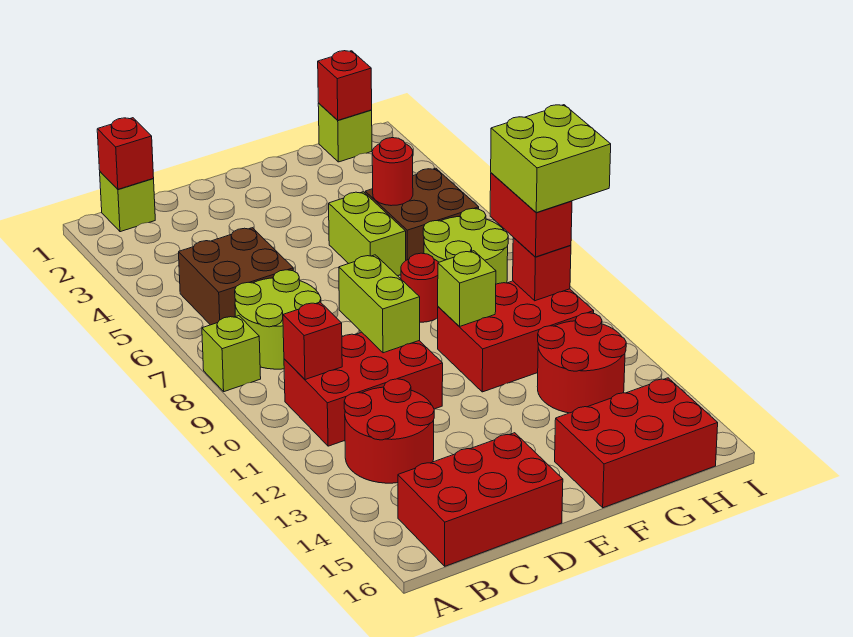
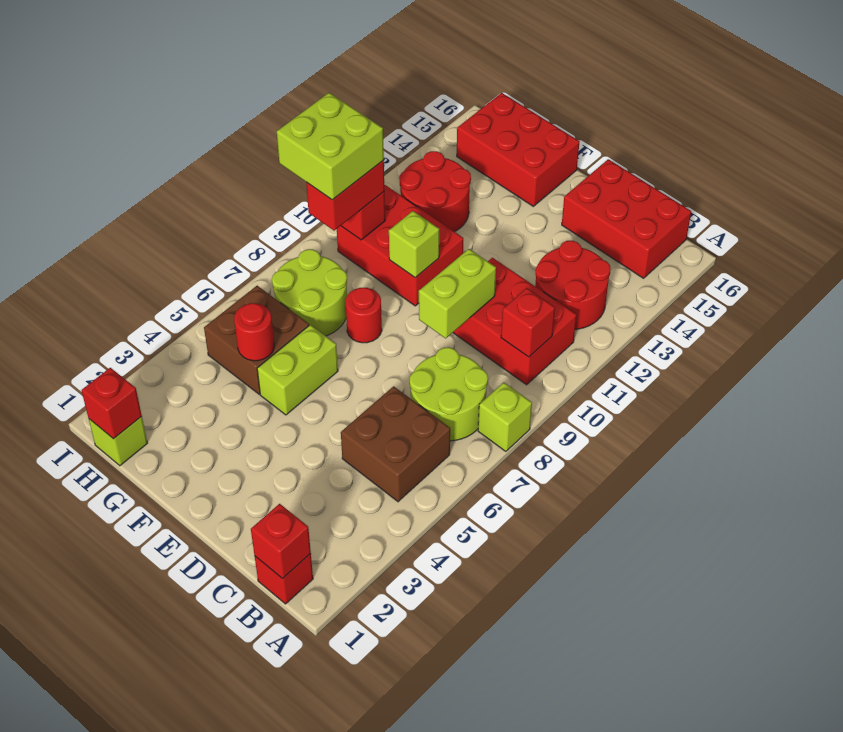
lime 1x1 brick [100,172,155,232] -> red 1x1 brick [255,554,313,604]

